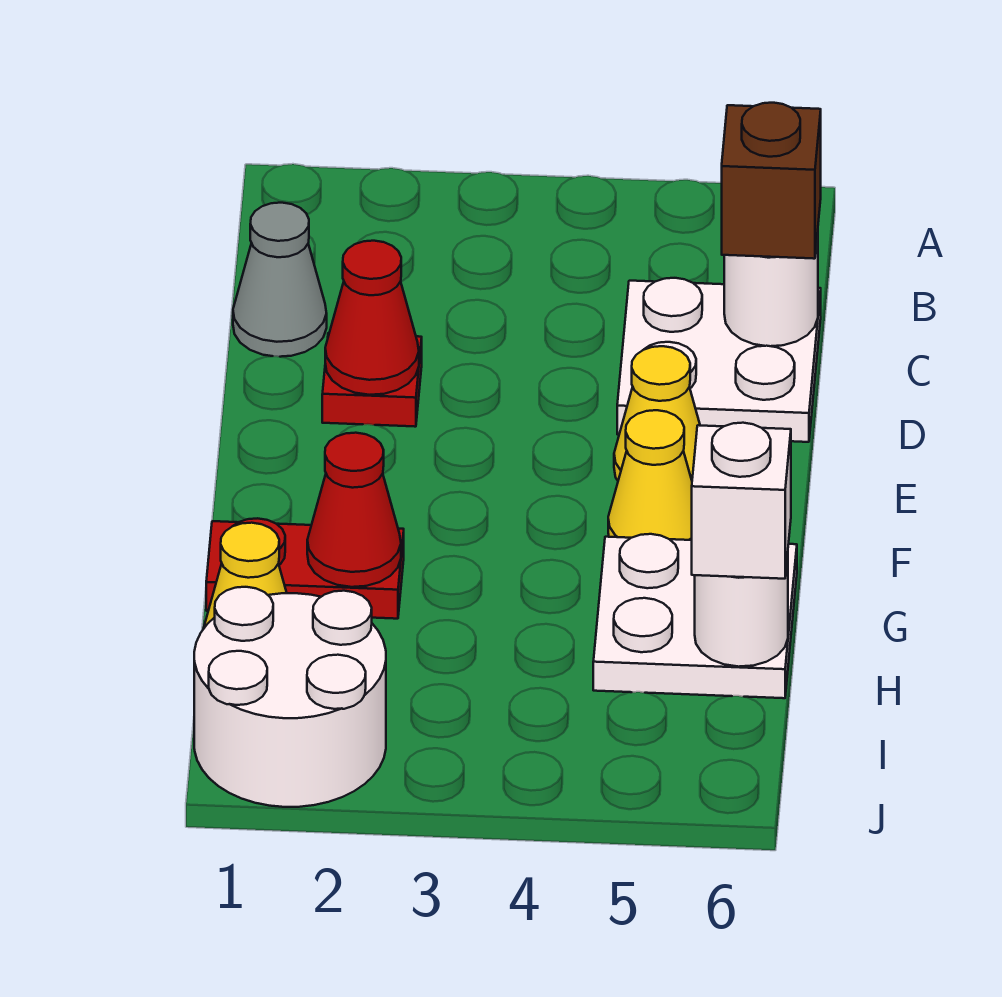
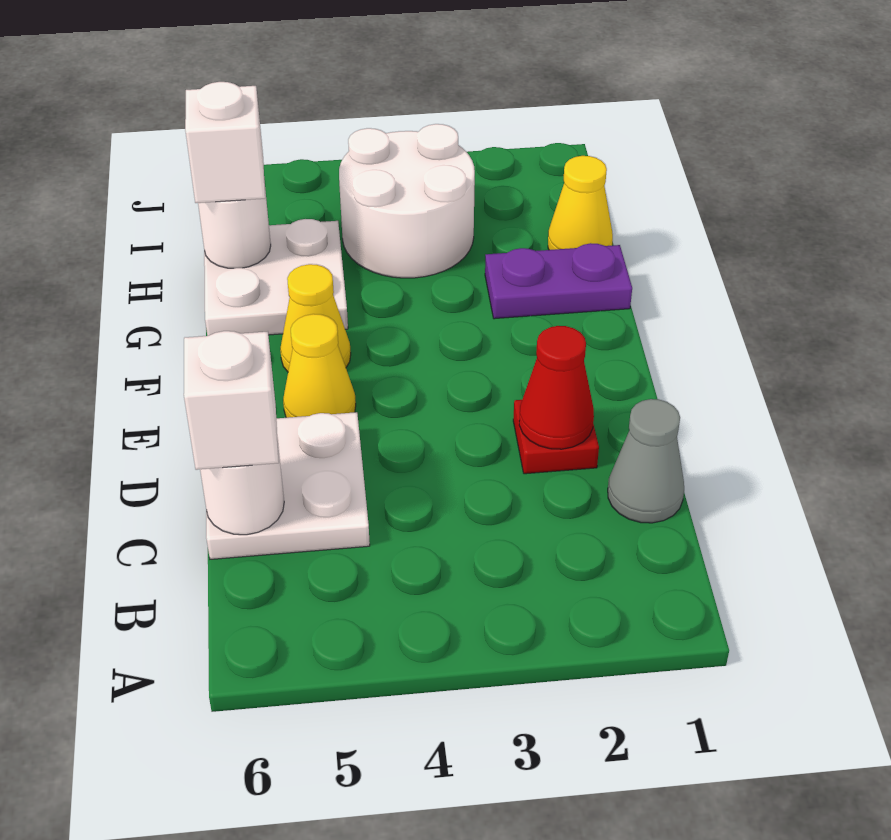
brown 1x1 brick [722,103,821,259] -> white 1x1 brick [184,331,279,470]
red 1x2 plate [206,518,404,619] -> purple 1x2 plate [485,243,632,319]
red 1x1 cone [307,433,401,587] -> none
white 2x2 round brick [194,587,386,807] -> white 2x2 round brick moved to [339,124,475,278]

